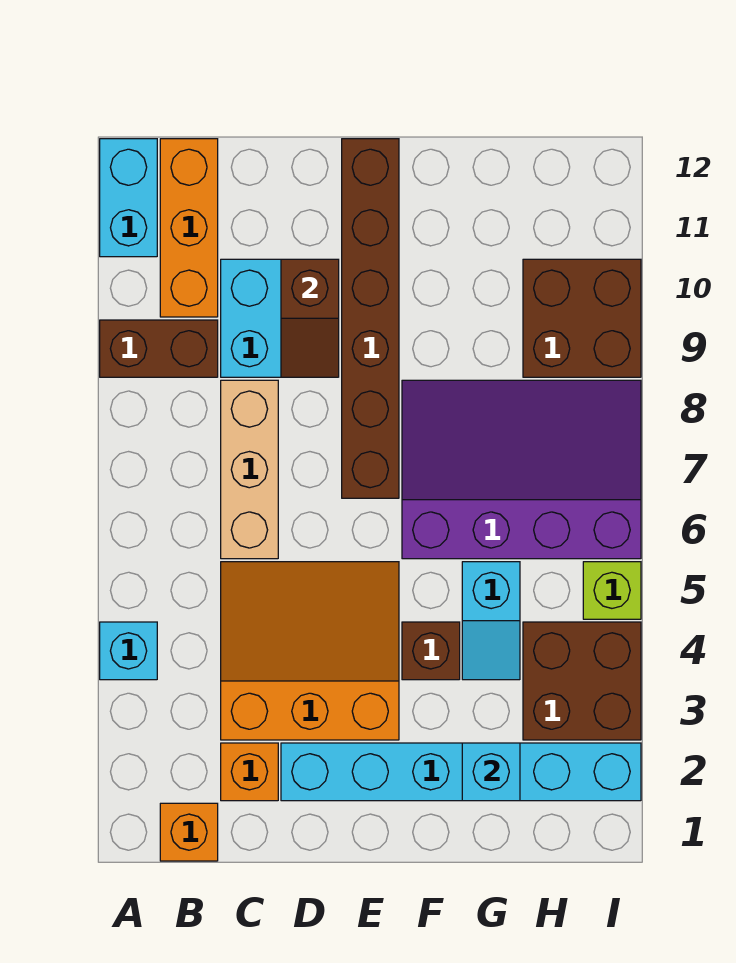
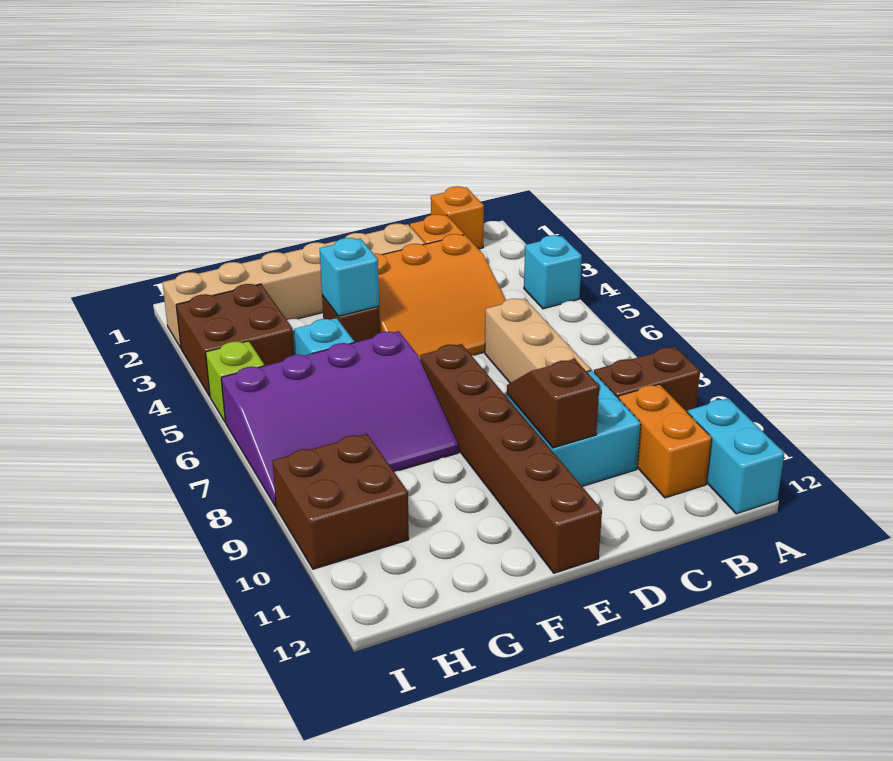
orange 1x3 brick [160,139,218,317] -> orange 1x2 brick [618,384,712,498]
cyan 1x6 brick [281,743,641,801] -> tan 1x6 brick [162,223,425,348]
cyan 1x1 brick [462,743,520,801] -> cyan 1x1 brick moved to [320,238,379,316]

